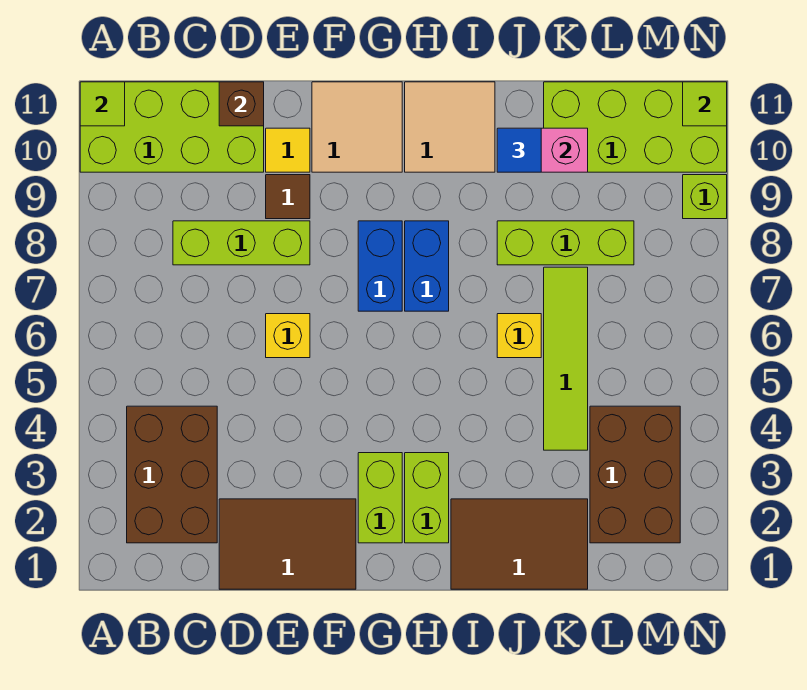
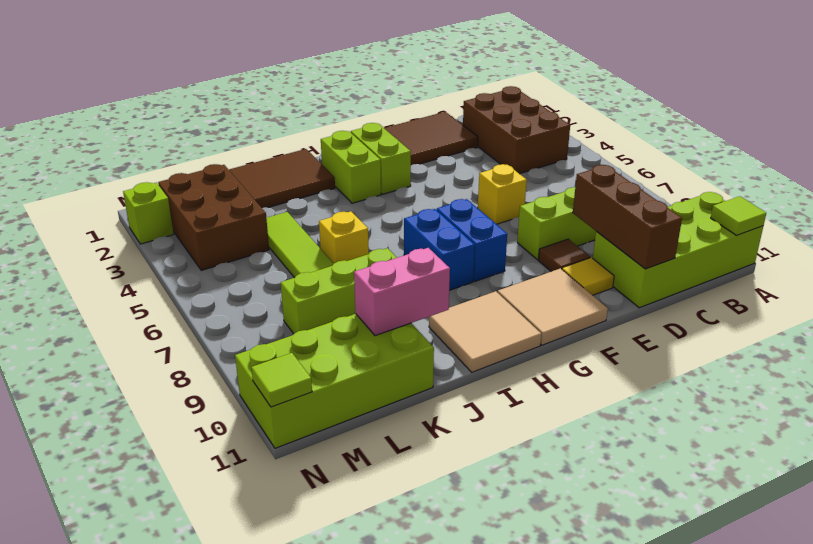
brown 1x1 brick [219,82,264,126] -> brown 1x3 brick [573,165,682,269]
blue 1x1 tile [497,128,541,172] -> none
lime 1x1 brick [683,175,727,219] -> lime 1x1 brick moved to [123,182,173,244]

